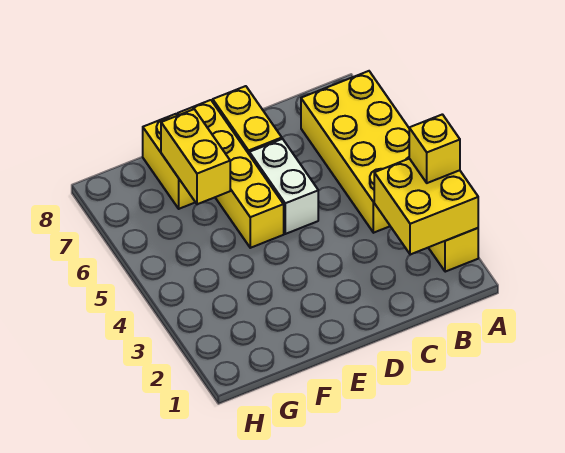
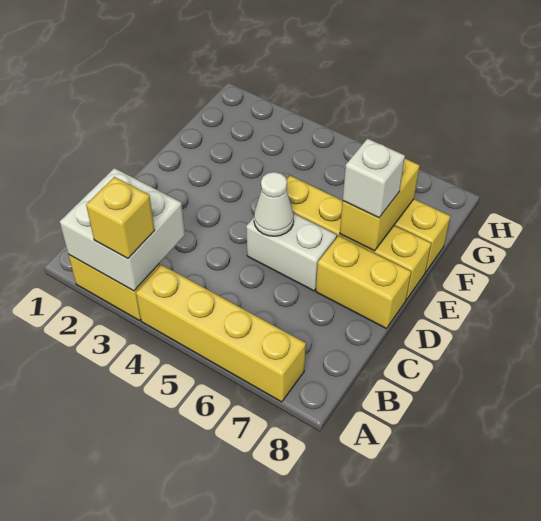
yellow 2x2 brick [374,159,478,255] -> white 2x2 brick [60,168,185,291]
yellow 2x4 brick [301,71,409,233] -> yellow 1x4 brick [136,265,306,402]
none -> white 1x1 cone [254,172,294,236]
none -> white 1x1 brick [343,139,405,218]
yellow 1x2 brick [161,109,230,204] -> yellow 1x2 brick turned to [340,159,420,251]

